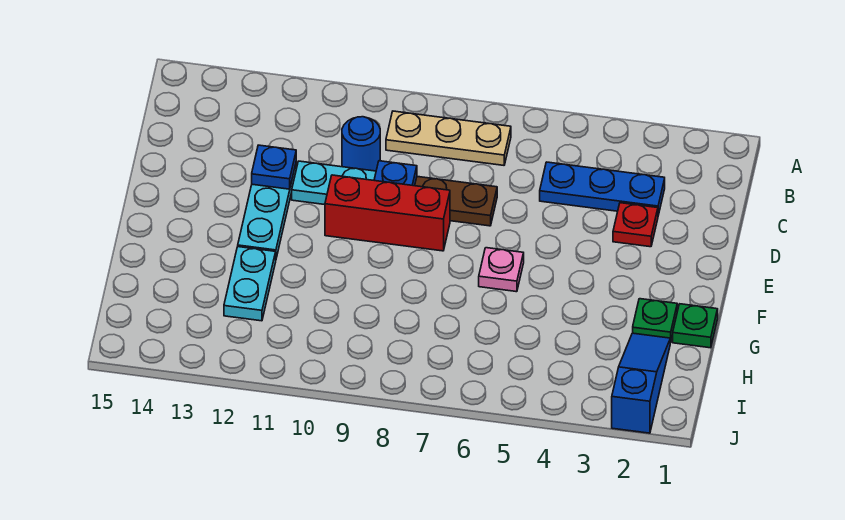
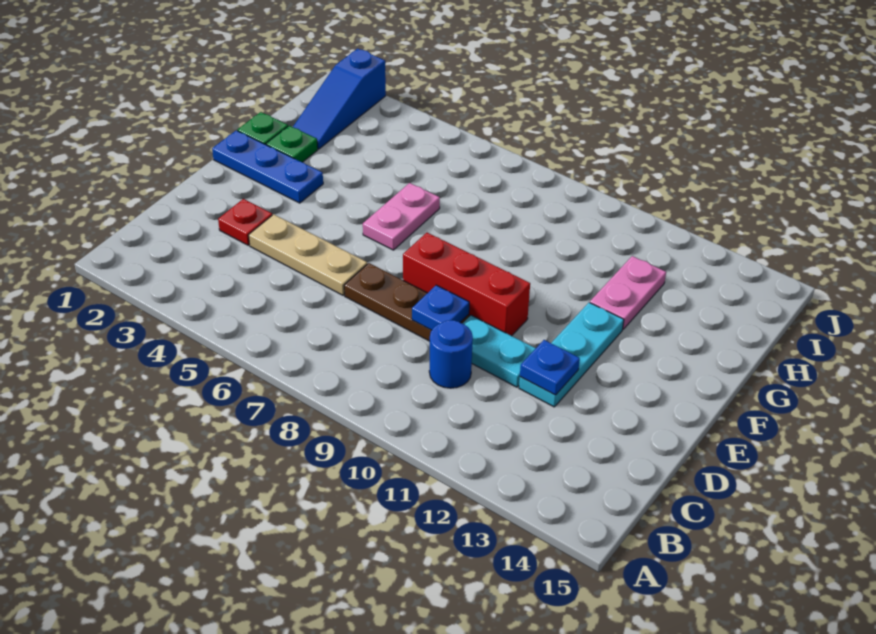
tan 1x3 plate [386,111,511,165] -> tan 1x3 plate moved to [249,214,367,295]
blue 1x3 plate [540,162,665,215] -> blue 1x3 plate moved to [212,130,323,203]
pink 1x1 plate [479,248,524,292] -> pink 1x2 plate [363,183,440,250]
cyan 1x2 plate [224,247,276,321] -> pink 1x2 plate [590,256,666,329]

